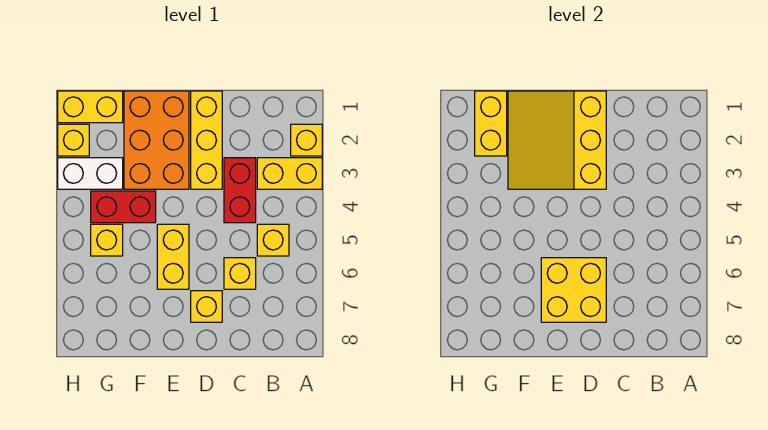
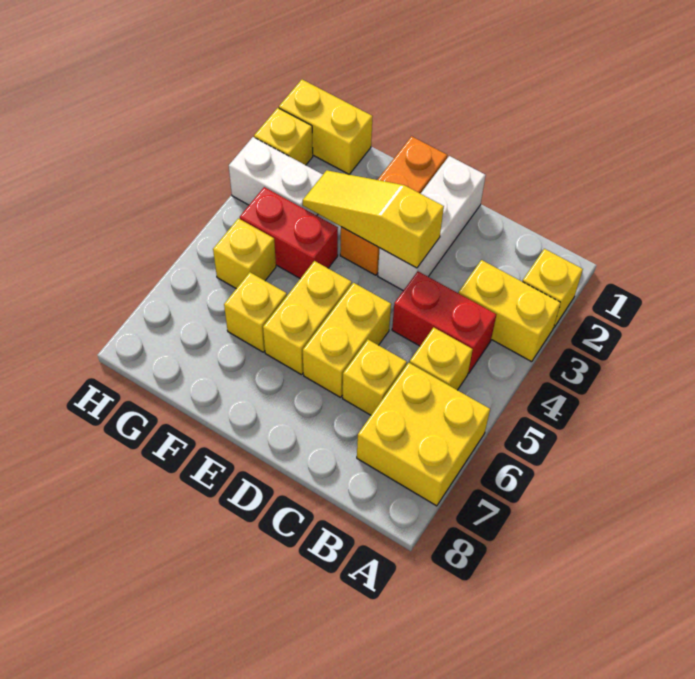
red 1x2 brick [224,158,256,223] -> red 1x2 brick turned to [392,271,496,373]
yellow 1x3 brick [191,91,222,189] -> white 1x3 brick [378,156,486,291]
yellow 3x3 slope [508,91,606,189] -> yellow 1x3 slope [303,170,444,268]
yellow 2x2 brick [541,258,606,322] -> yellow 2x2 brick moved to [357,363,490,506]
yellow 1x1 brick [191,291,222,322] -> yellow 1x1 brick moved to [224,272,287,352]
orange 2x3 brick [124,91,189,189] -> orange 1x3 brick [340,136,447,275]
yellow 1x2 brick [475,91,507,156] -> yellow 1x2 brick moved to [303,283,391,397]

